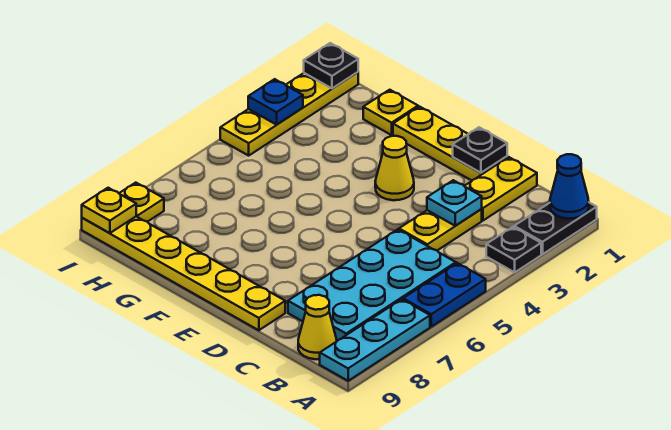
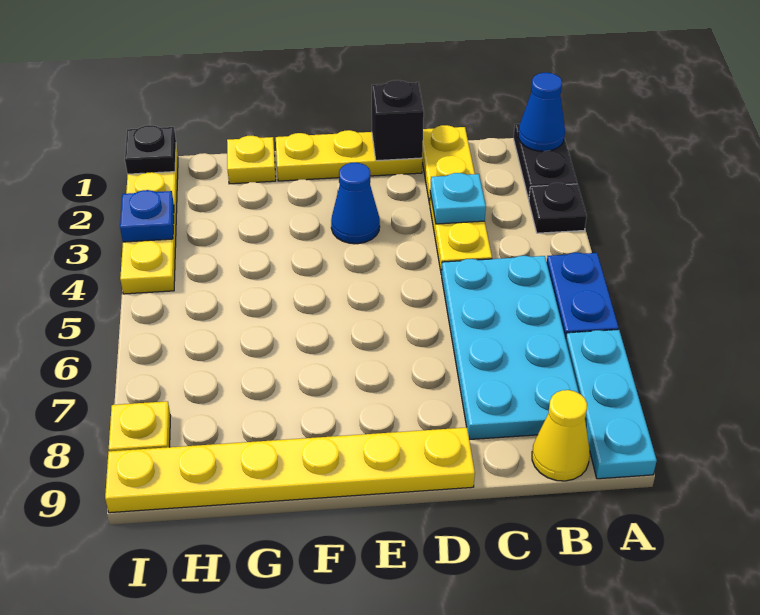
black 1x1 plate [453,127,507,173] -> black 1x1 brick [372,80,424,161]
yellow 1x1 cone [375,136,414,200] -> blue 1x1 cone [331,163,380,244]
yellow 1x1 plate [82,188,136,233] -> none

